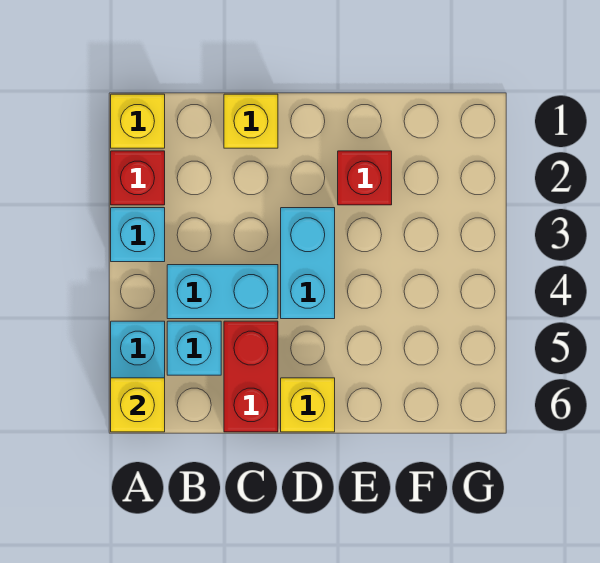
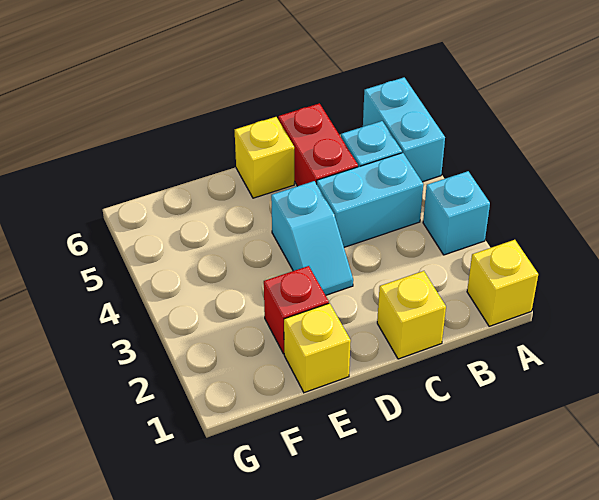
red 1x1 brick [111,151,165,205] -> none
yellow 1x1 brick [111,378,165,432] -> yellow 1x1 brick moved to [284,303,351,393]
cyan 1x2 brick [281,208,335,319] -> cyan 1x2 slope [271,181,353,295]

